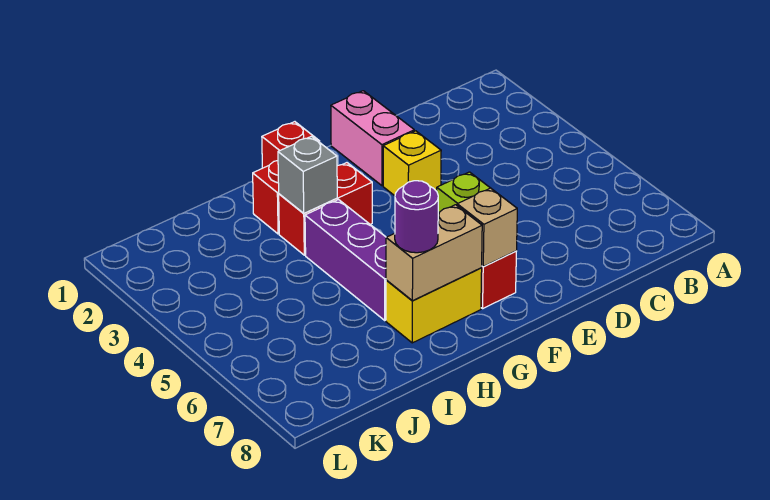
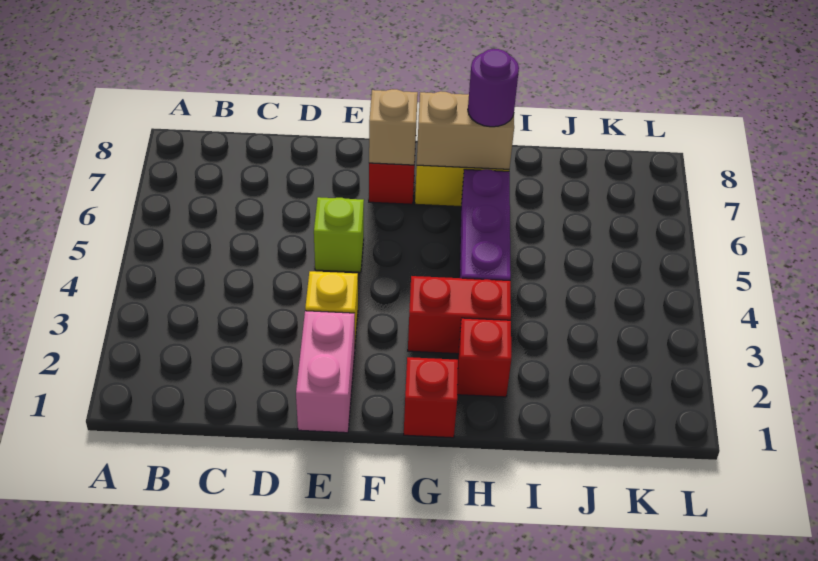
grey 1x1 brick [278,136,337,213] -> none

